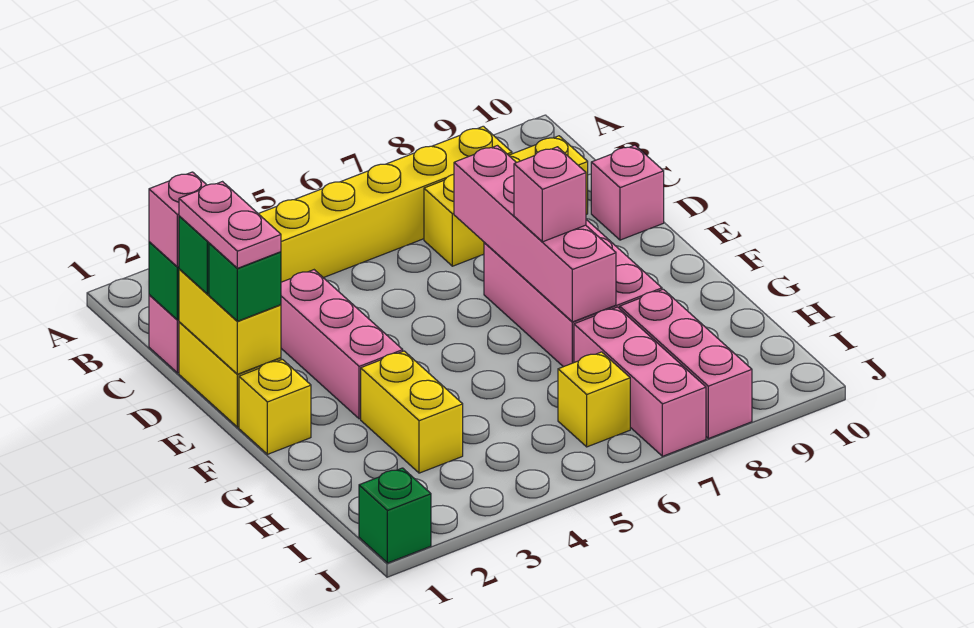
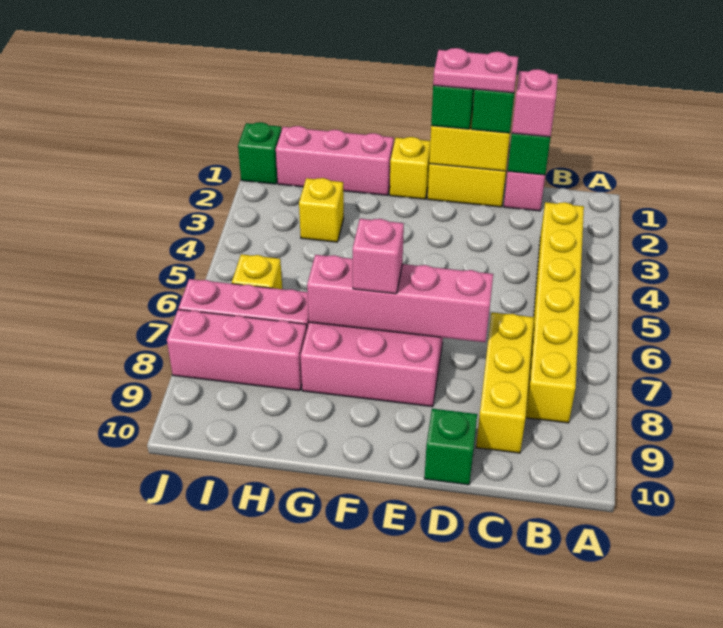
pink 1x3 brick [281,270,403,419] -> pink 1x3 brick moved to [276,126,394,195]
pink 1x1 brick [591,145,664,240] -> green 1x1 brick [424,409,477,485]
yellow 1x2 brick [361,351,463,473] -> yellow 1x1 brick [299,178,344,242]

